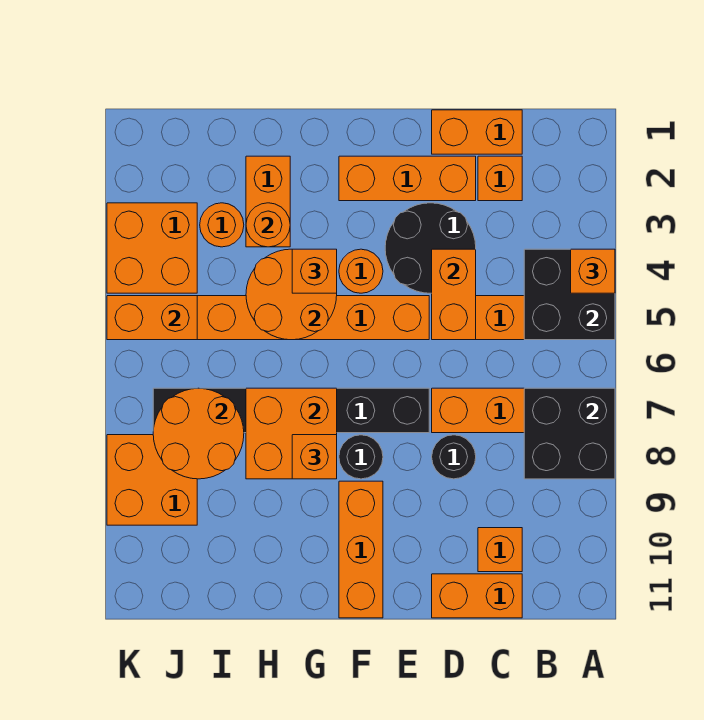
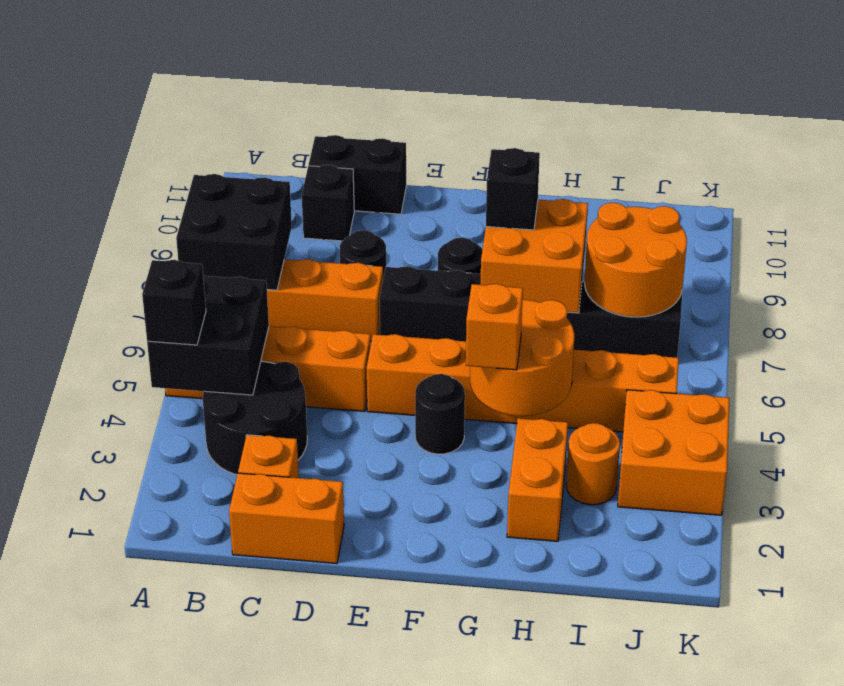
orange 1x1 brick [571,249,615,293] -> black 1x1 brick [142,260,206,345]
orange 1x1 brick [478,528,522,572] -> black 1x1 brick [302,165,354,241]
orange 1x2 brick [432,574,522,618] -> black 1x2 brick [309,135,406,214]
orange 1x3 brick [339,156,476,201] -> none
black 2x2 round brick [385,203,476,293] -> black 2x2 round brick moved to [203,361,307,475]
orange 1x2 brick [432,249,476,340] -> none
orange 1x1 round brick [339,249,383,293] -> black 1x1 round brick [415,374,465,454]
orange 1x3 brick [339,481,383,618] -> none
orange 1x1 brick [292,435,337,479] -> black 1x1 brick [486,148,540,230]
orange 1x1 round brick [246,203,290,247] -> none
orange 1x2 brick [107,296,197,340] -> none
orange 2x2 brick [107,435,197,525] -> none

